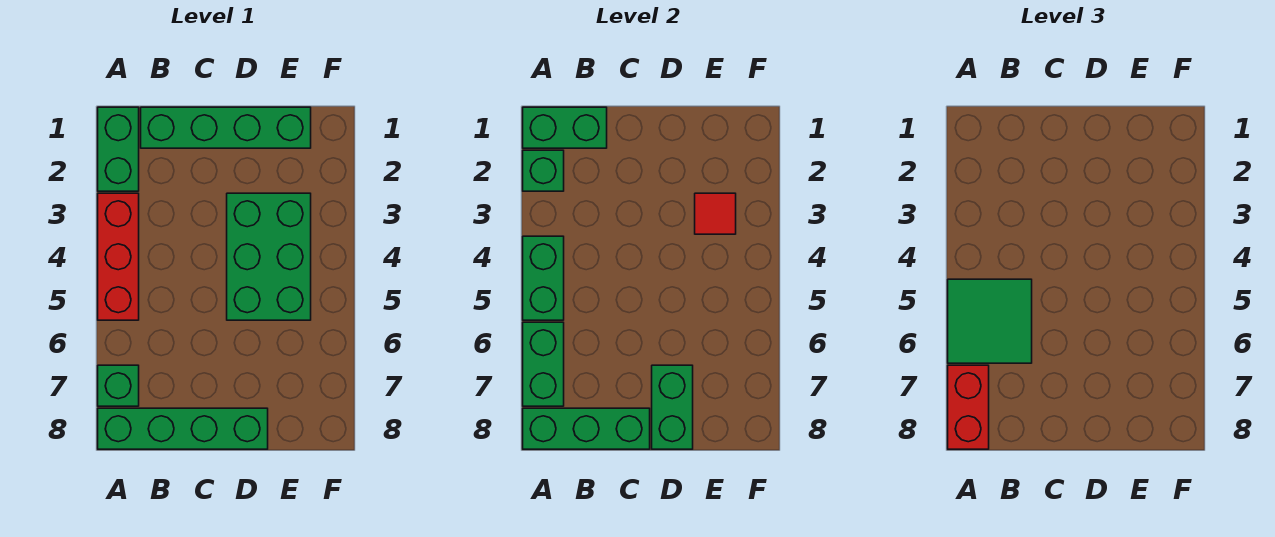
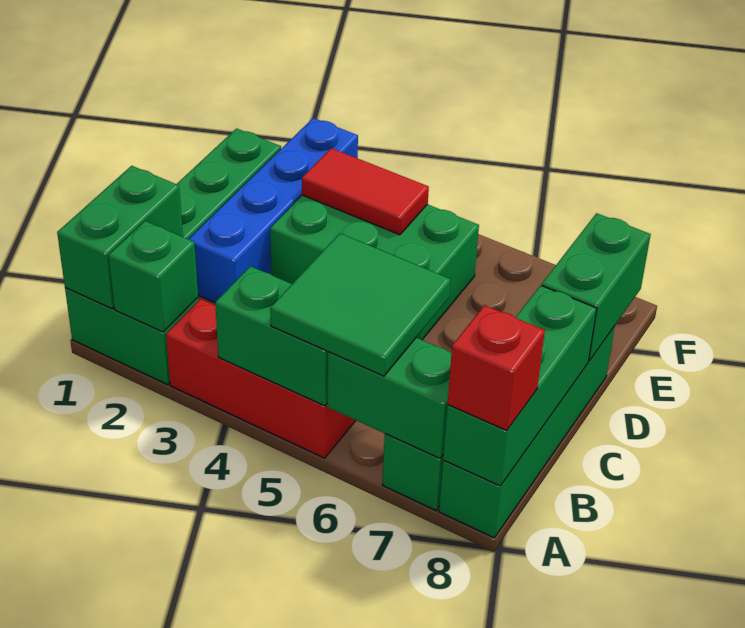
red 1x2 brick [948,365,989,449] -> red 1x1 brick [448,305,545,430]
none -> blue 1x4 brick [189,118,358,303]
green 1x2 brick [652,365,693,449] -> green 1x2 brick turned to [542,213,651,361]
red 1x1 tile [695,193,736,234] -> red 1x2 tile [302,148,429,235]

